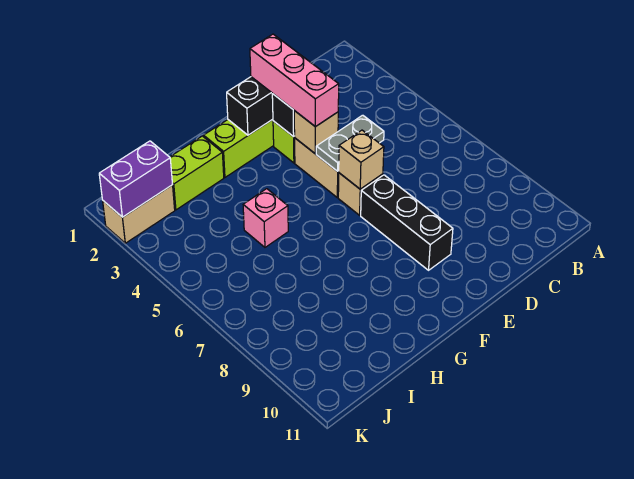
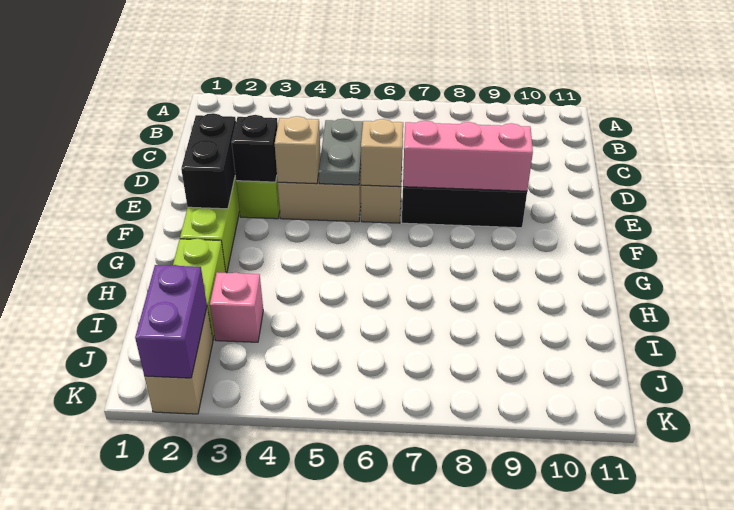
pink 1x3 brick [250,34,339,127] -> pink 1x3 brick moved to [403,120,533,191]
pink 1x1 brick [243,189,288,247] -> pink 1x1 brick moved to [210,272,263,342]

